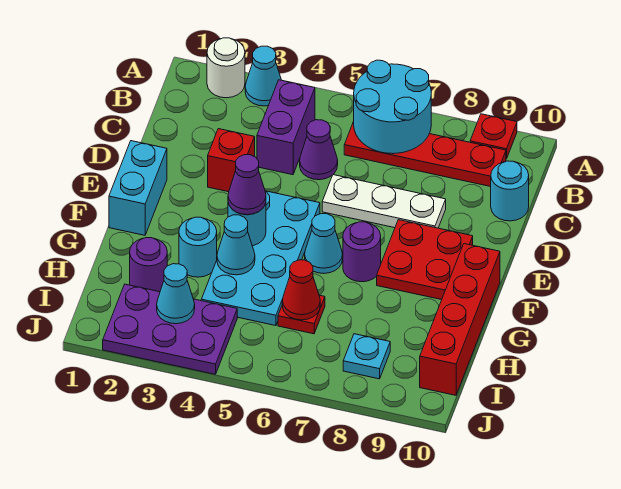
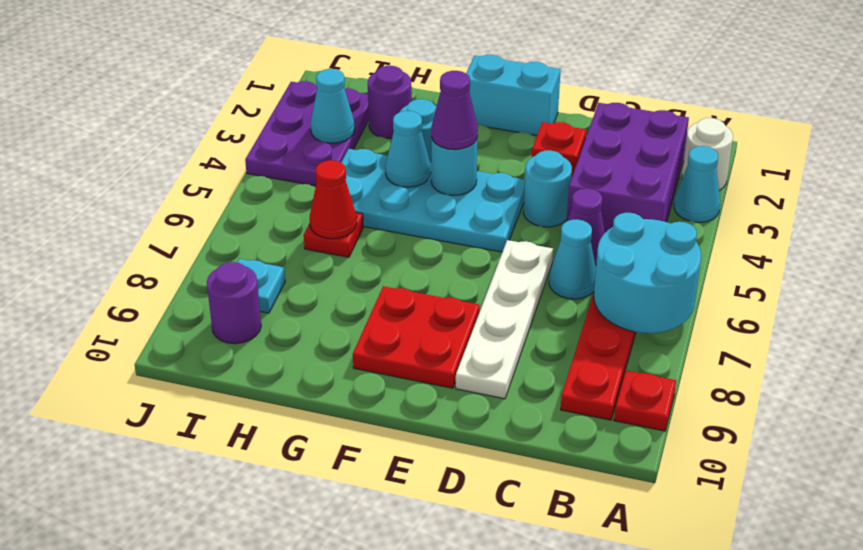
purple 1x2 brick [257,80,315,175] -> purple 2x3 brick [566,103,689,233]
cyan 1x1 round brick [491,161,529,221] -> cyan 1x1 round brick moved to [523,150,572,227]
white 1x3 plate [322,175,446,228] -> white 1x4 plate [456,240,553,399]
cyan 1x1 cone [305,214,343,273] -> cyan 1x1 cone moved to [549,219,596,299]
purple 1x1 round brick [343,222,381,282] -> purple 1x1 round brick moved to [207,262,261,344]
red 1x4 brick [420,244,500,395] -> none

